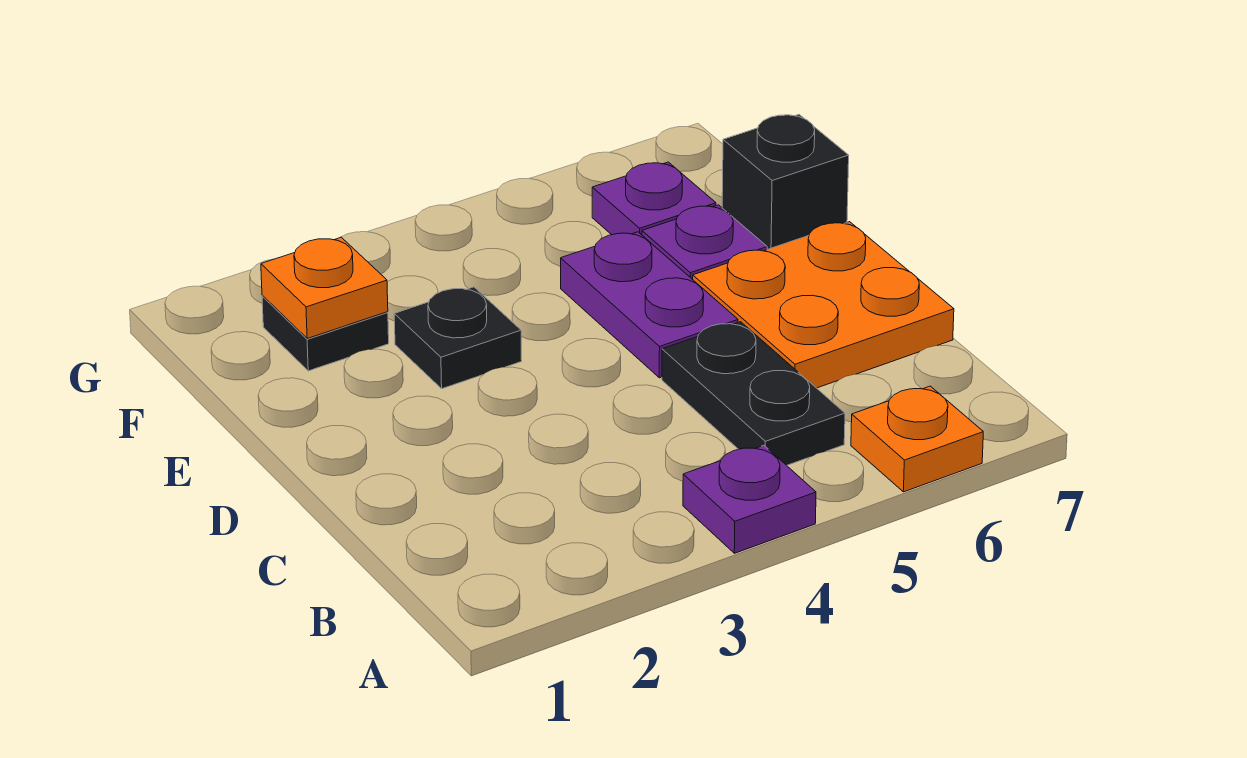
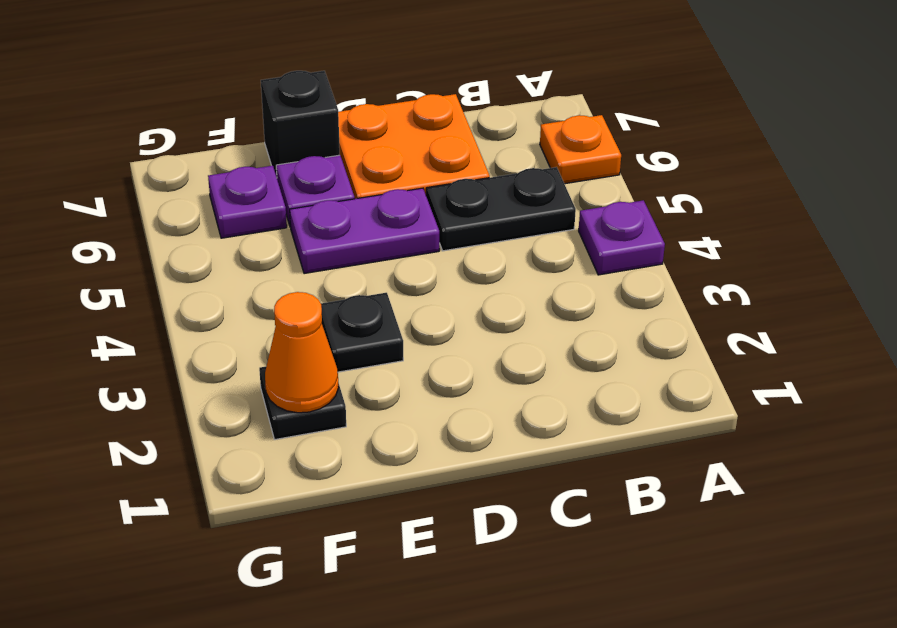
orange 1x1 plate [261,237,388,338] -> orange 1x1 cone [265,292,339,413]

